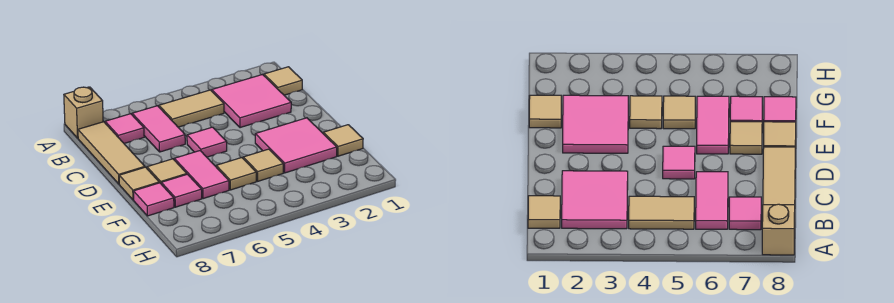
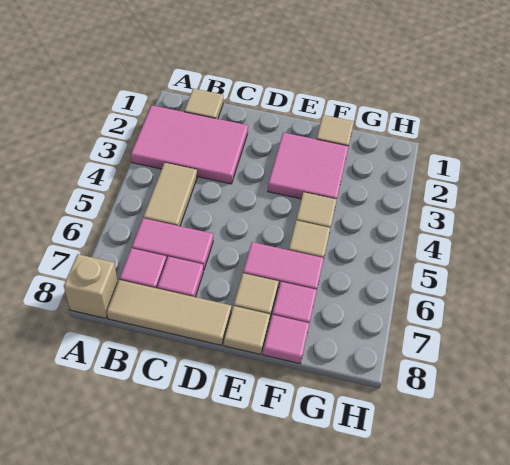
pink 2x2 tile [212,75,291,128] -> pink 2x3 tile [131,105,248,184]
pink 1x1 tile [187,127,227,157] -> pink 1x1 tile moved to [157,256,203,297]

